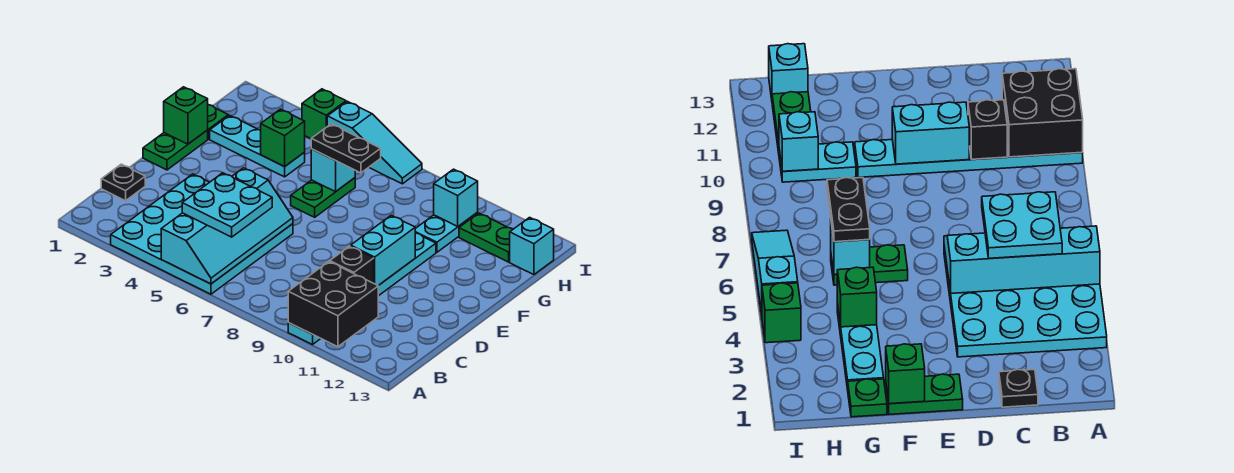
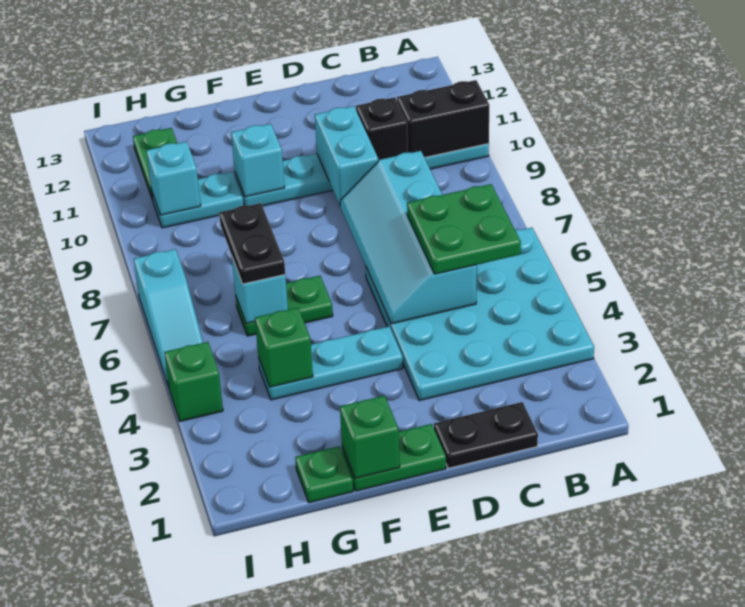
cyan 2x4 slope [161,168,293,284] -> cyan 2x4 slope turned to [340,151,477,324]
black 2x2 brick [288,262,378,347] -> black 1x2 brick [397,80,489,157]
cyan 2x2 plate [182,173,272,237] -> green 2x2 plate [407,184,521,274]
black 1x1 plate [101,164,145,201] -> black 1x2 plate [434,402,538,468]
cyan 1x2 brick [351,215,415,286] -> cyan 1x2 brick turned to [315,106,378,205]
cyan 1x3 plate [210,115,305,177] -> cyan 1x3 plate turned to [259,326,403,400]
cyan 1x1 brick [510,217,554,275] -> cyan 1x1 brick moved to [231,124,284,197]
cyan 1x3 slope [327,101,422,184] -> cyan 1x3 slope turned to [134,249,203,387]

